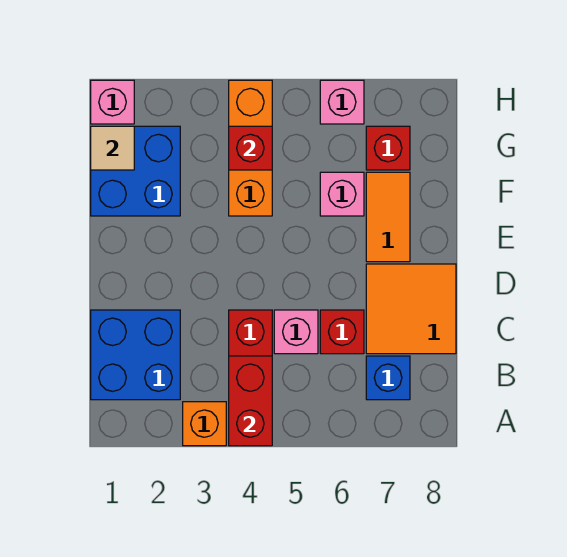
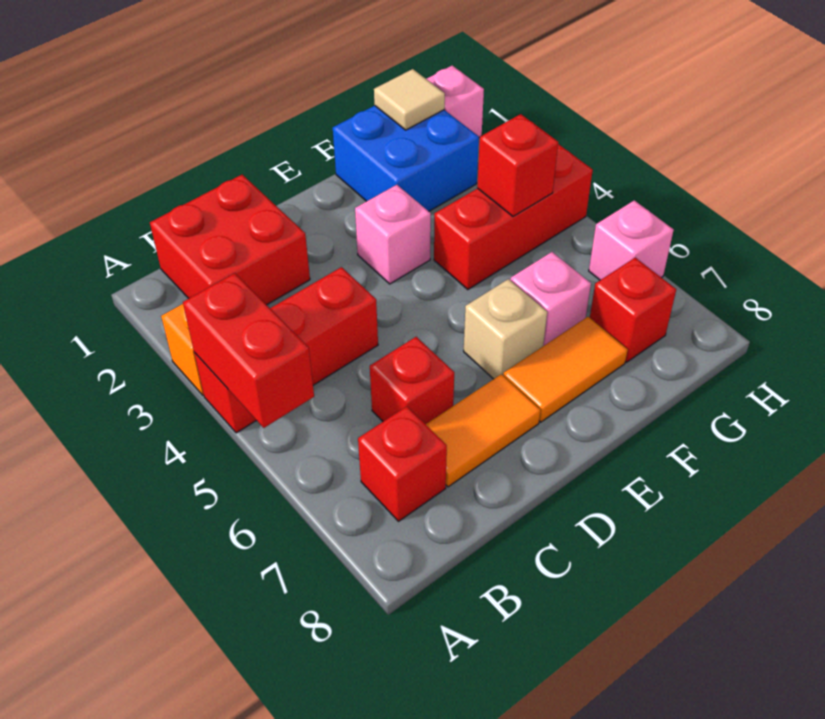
red 1x2 brick [229,356,272,446] -> red 1x2 brick turned to [183,273,314,428]
blue 2x2 brick [91,310,180,400] -> red 2x2 brick [150,175,310,305]
blue 1x1 brick [366,356,410,400] -> red 1x1 brick [358,406,447,521]
pink 1x1 brick [274,310,318,354] -> pink 1x1 brick moved to [355,185,431,284]
orange 2x2 tile [366,264,456,354] -> orange 1x2 tile [426,374,540,487]
none -> tan 1x1 brick [464,279,547,379]
orange 1x3 brick [229,80,272,216] -> red 1x3 brick [434,144,593,290]

